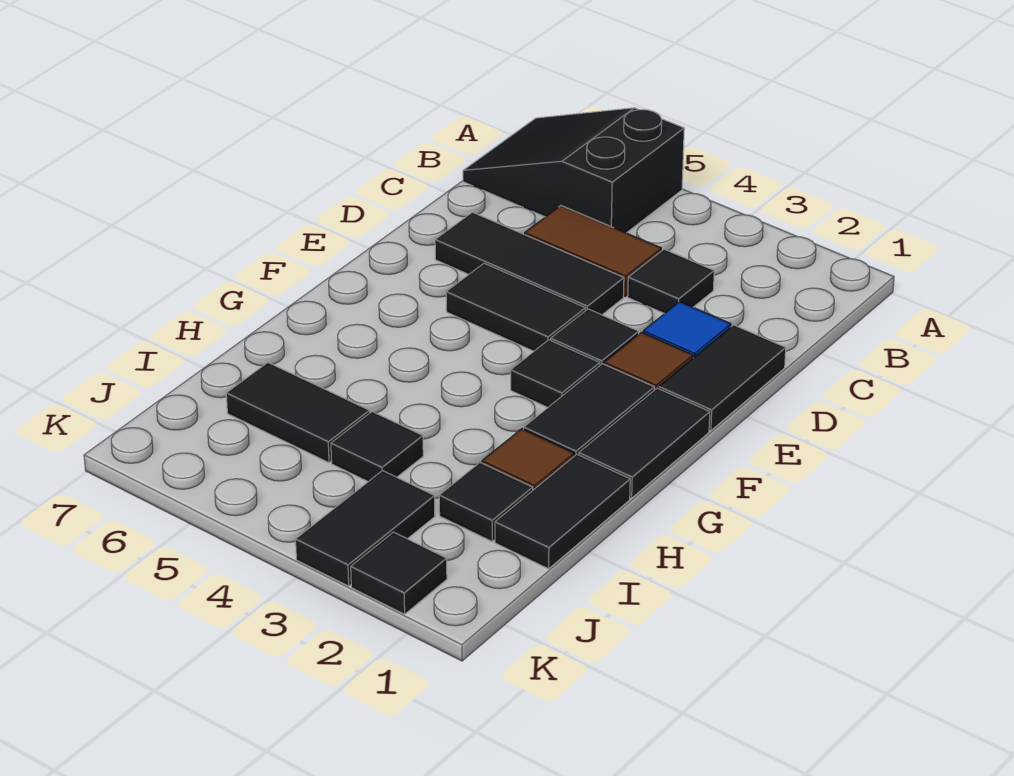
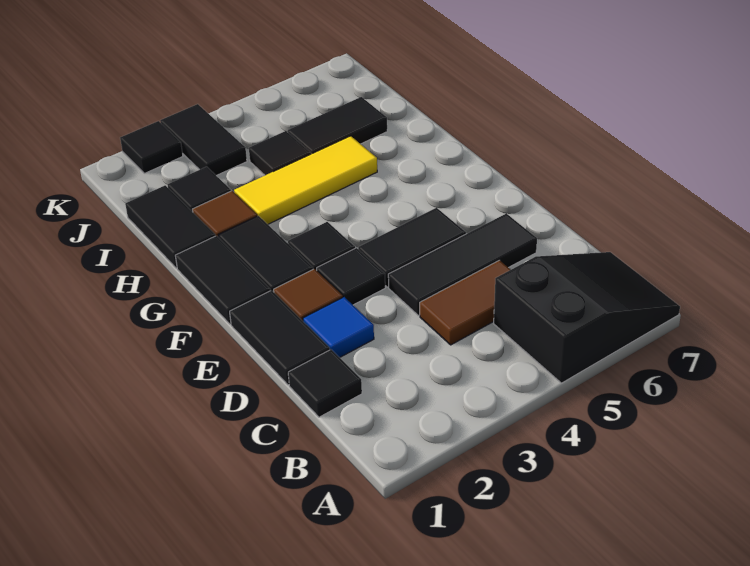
black 1x1 tile [628,249,714,314] -> black 1x1 tile moved to [288,350,362,417]
none -> yellow 1x3 tile [234,136,377,224]

